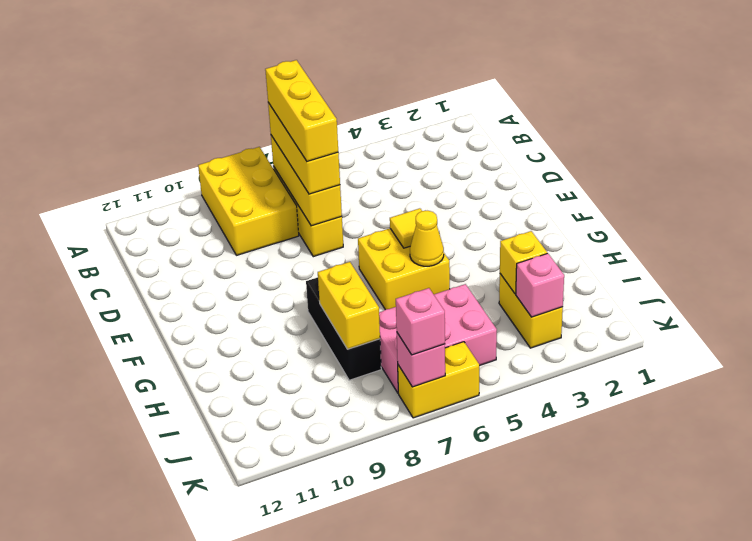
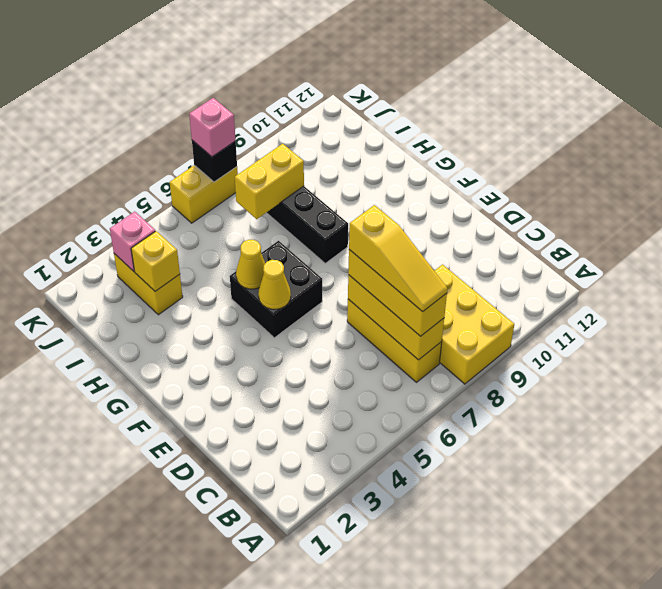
yellow 1x3 brick [265,60,338,162] -> yellow 1x3 slope [349,205,447,312]
yellow 2x2 brick [358,228,450,310] -> black 2x2 brick [230,241,322,338]
yellow 1x1 tile [390,208,422,248] -> yellow 1x1 cone [258,260,291,309]
yellow 1x2 brick [318,262,380,349] -> yellow 1x2 brick turned to [235,144,304,219]
pink 2x3 brick [379,284,497,393] -> none
pink 1x1 brick [397,333,445,387] -> black 1x1 brick [192,140,237,182]

